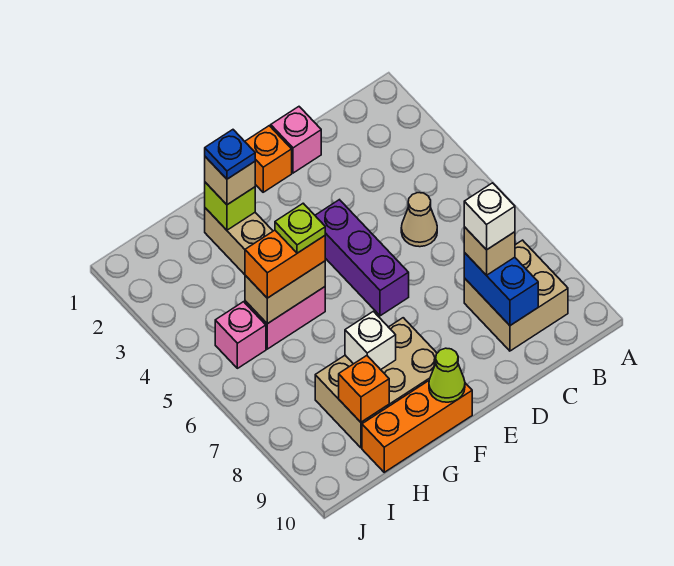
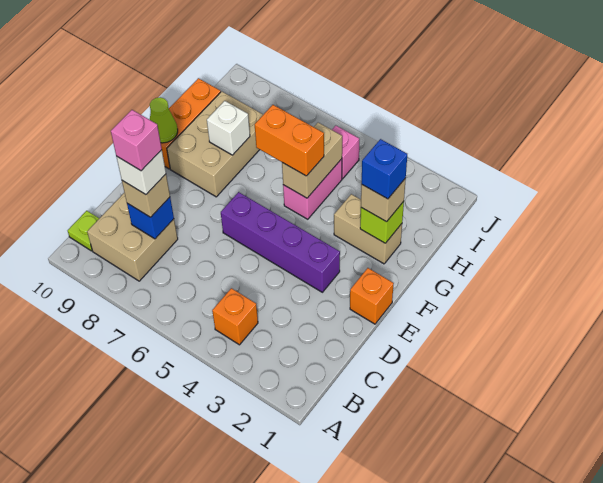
tan 1x1 cone [401,193,437,247] -> none
blue 1x2 brick [464,253,538,325] -> blue 1x1 brick [127,197,174,239]
pink 1x1 brick [271,107,321,173] -> pink 1x1 brick moved to [111,110,162,171]
purple 1x3 brick [315,200,409,316] -> purple 1x4 brick [221,192,340,292]
blue 1x1 plate [205,130,255,179] -> blue 1x1 brick [362,139,407,199]
orange 1x2 brick [245,230,325,298] -> orange 1x2 brick turned to [255,105,324,176]
lime 1x1 plate [275,203,325,253] -> lime 1x1 plate moved to [68,211,99,251]
orange 1x1 brick [339,356,389,422] -> orange 1x1 brick moved to [212,288,258,345]

